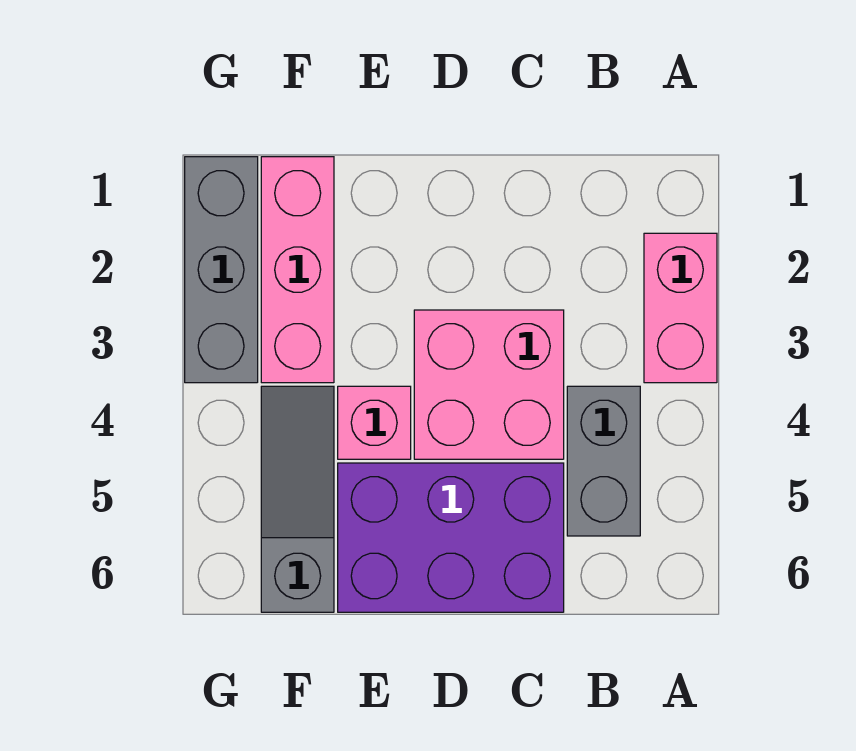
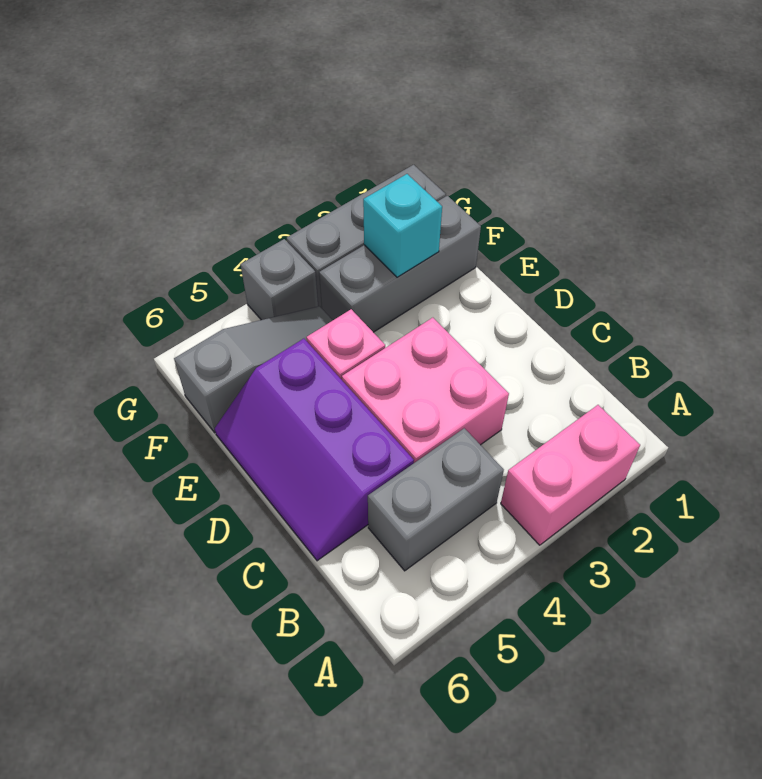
purple 2x3 brick [338,463,564,612] -> purple 2x3 slope [215,339,414,561]
pink 1x3 brick [261,157,334,383] -> grey 1x3 brick [319,196,481,332]
none -> cyan 1x1 brick [363,174,442,277]
none -> grey 1x1 brick [240,239,318,320]

